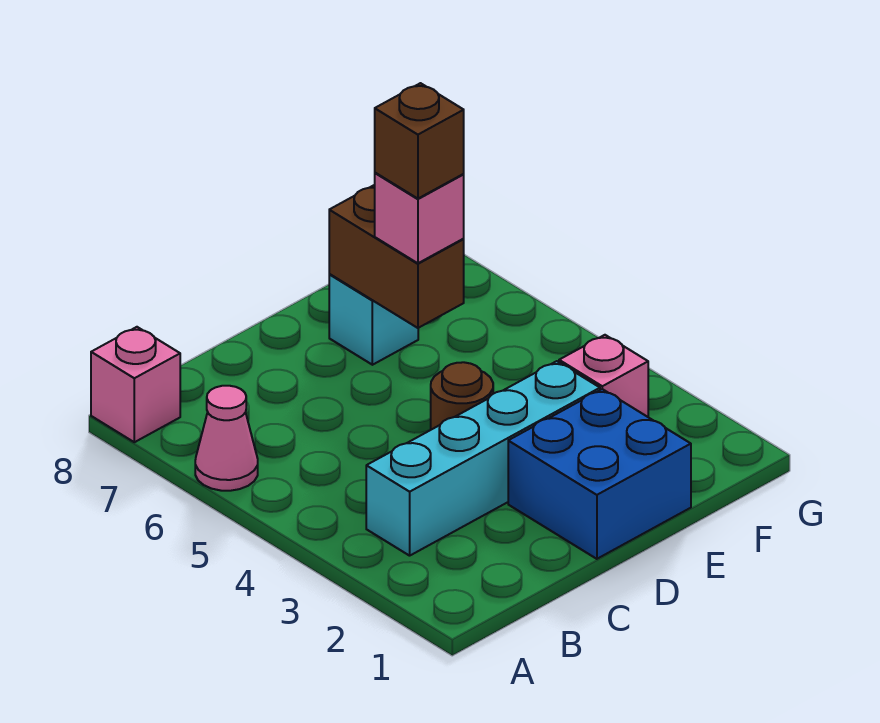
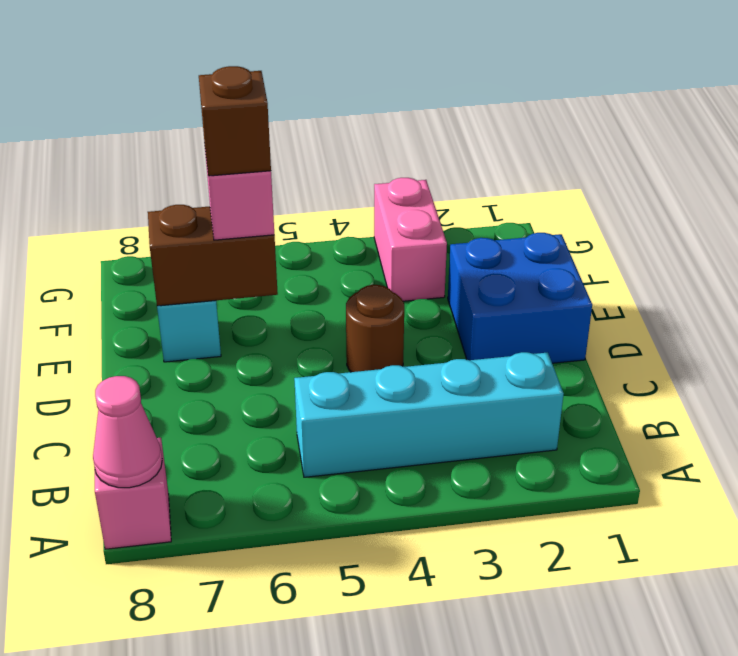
pink 1x1 cone [195,386,258,491] -> pink 1x1 cone moved to [93,376,162,488]
cyan 1x4 brick [366,361,600,556] -> cyan 1x4 brick turned to [294,352,564,477]
pink 1x1 brick [559,335,648,417] -> pink 1x2 brick [374,178,447,301]

